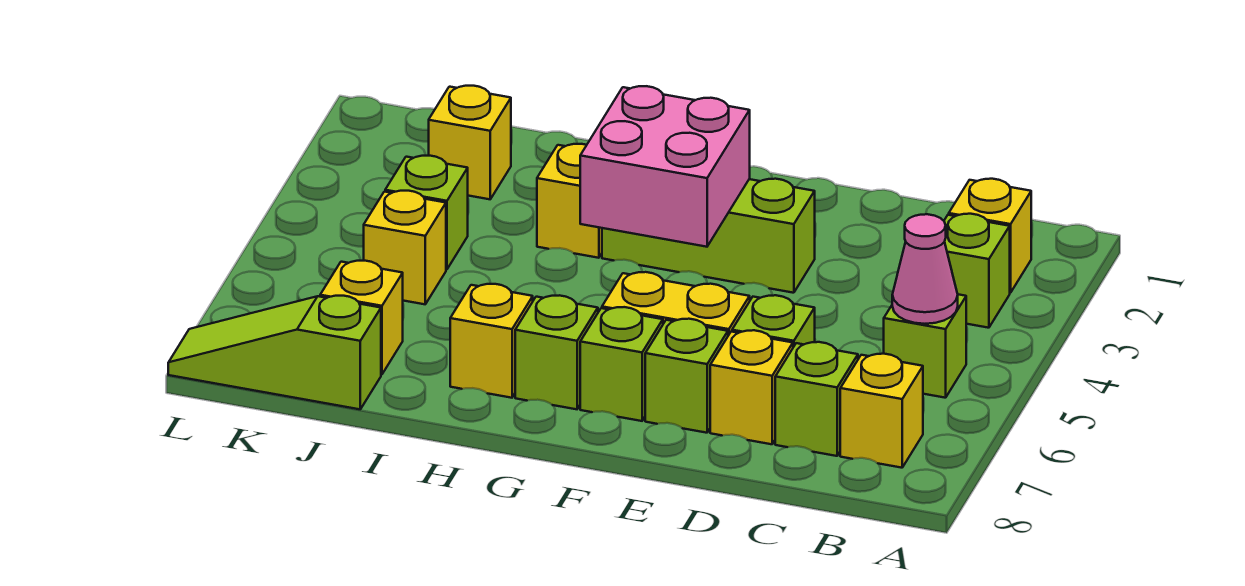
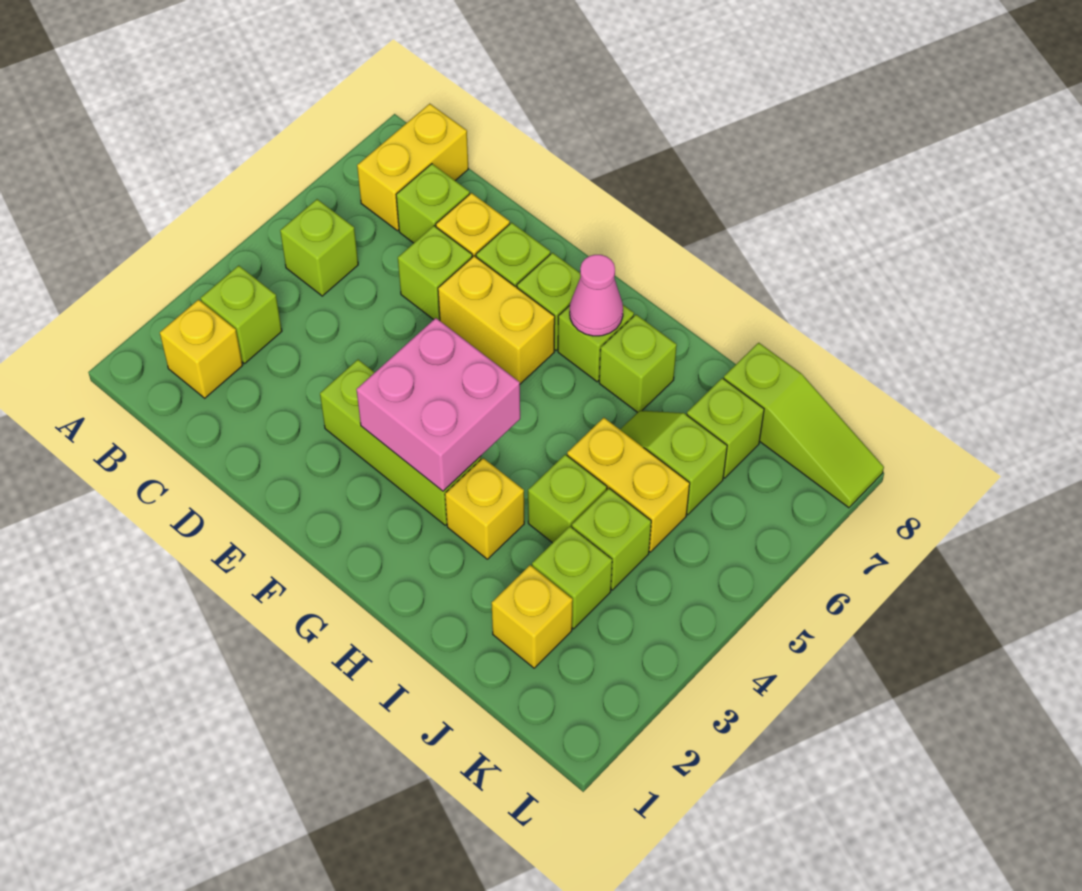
pink 1x1 cone [892,214,958,324] -> pink 1x1 cone moved to [570,255,623,336]
yellow 1x1 brick [840,354,923,468] -> yellow 1x2 brick [357,104,468,231]
yellow 1x1 brick [450,284,533,398] -> lime 1x1 brick [599,315,677,412]
none -> lime 1x1 brick [528,454,607,543]
none -> lime 1x2 slope [620,410,727,515]
none -> lime 1x1 brick [532,527,612,629]
yellow 1x1 brick [364,191,446,304] -> yellow 1x2 brick [567,418,690,552]
yellow 1x1 brick [320,261,403,374] -> lime 1x1 brick [687,378,764,478]

